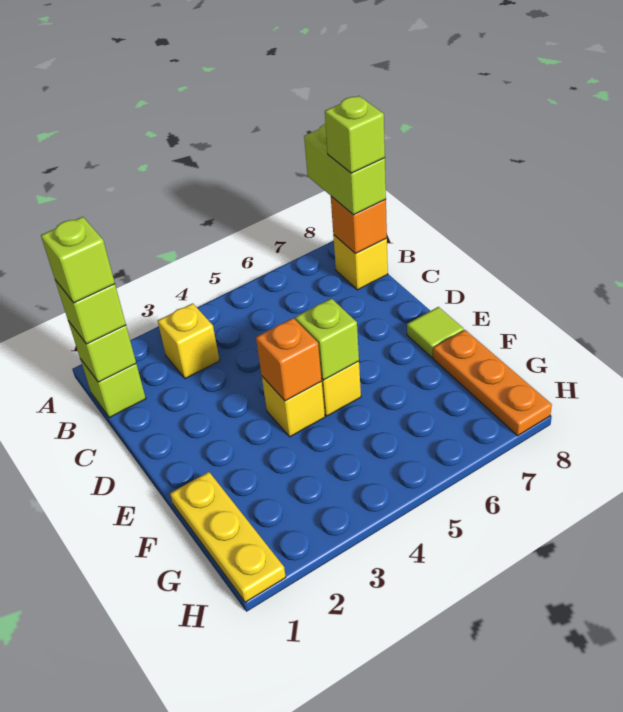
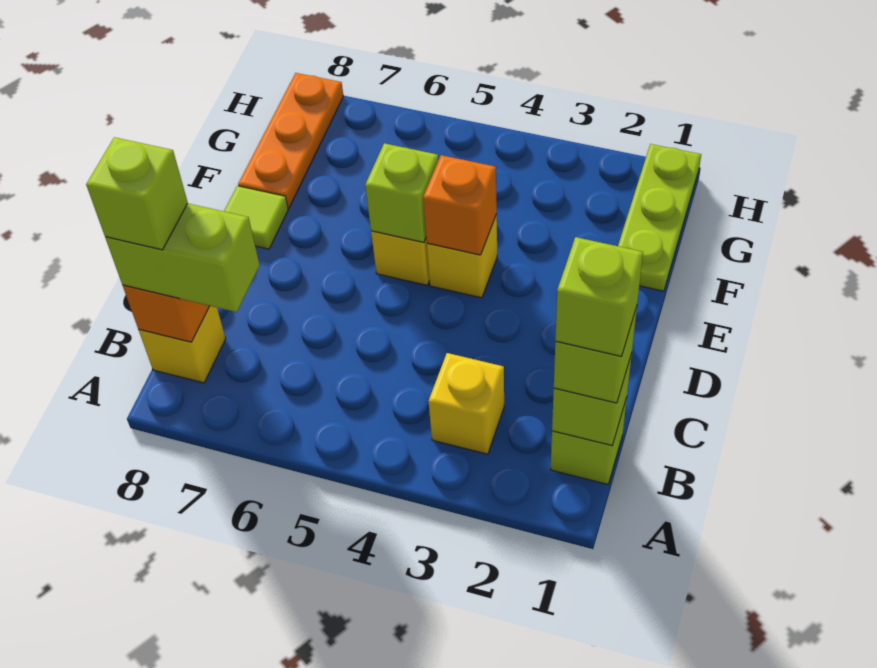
lime 1x2 brick [304,124,386,215] -> lime 1x2 brick turned to [105,204,260,312]
yellow 1x3 plate [170,472,286,602] -> lime 1x3 plate [618,144,701,291]

